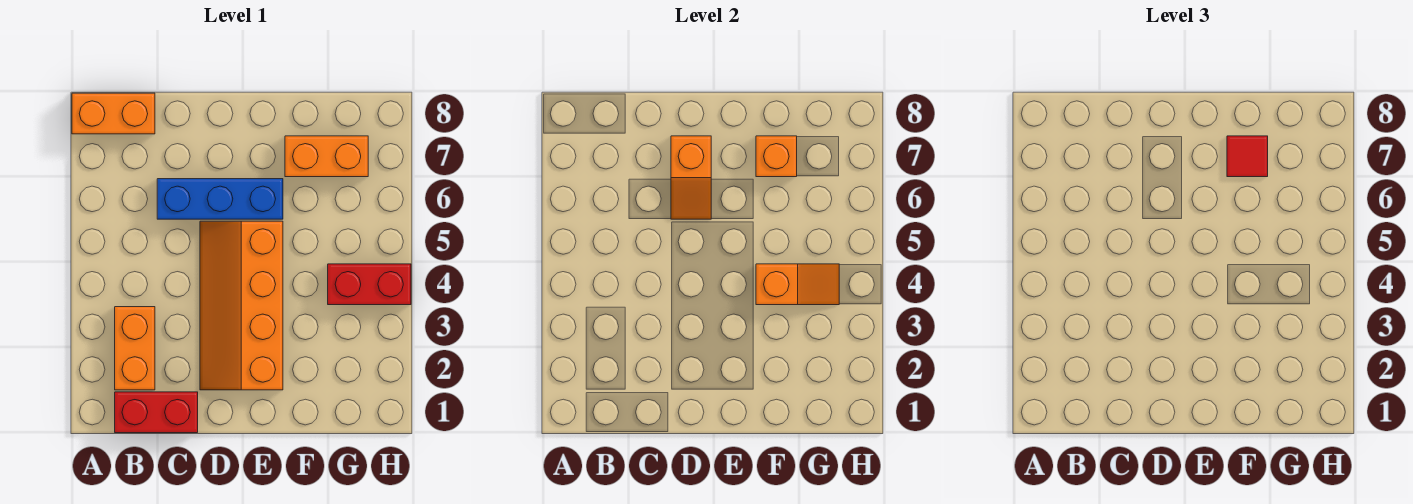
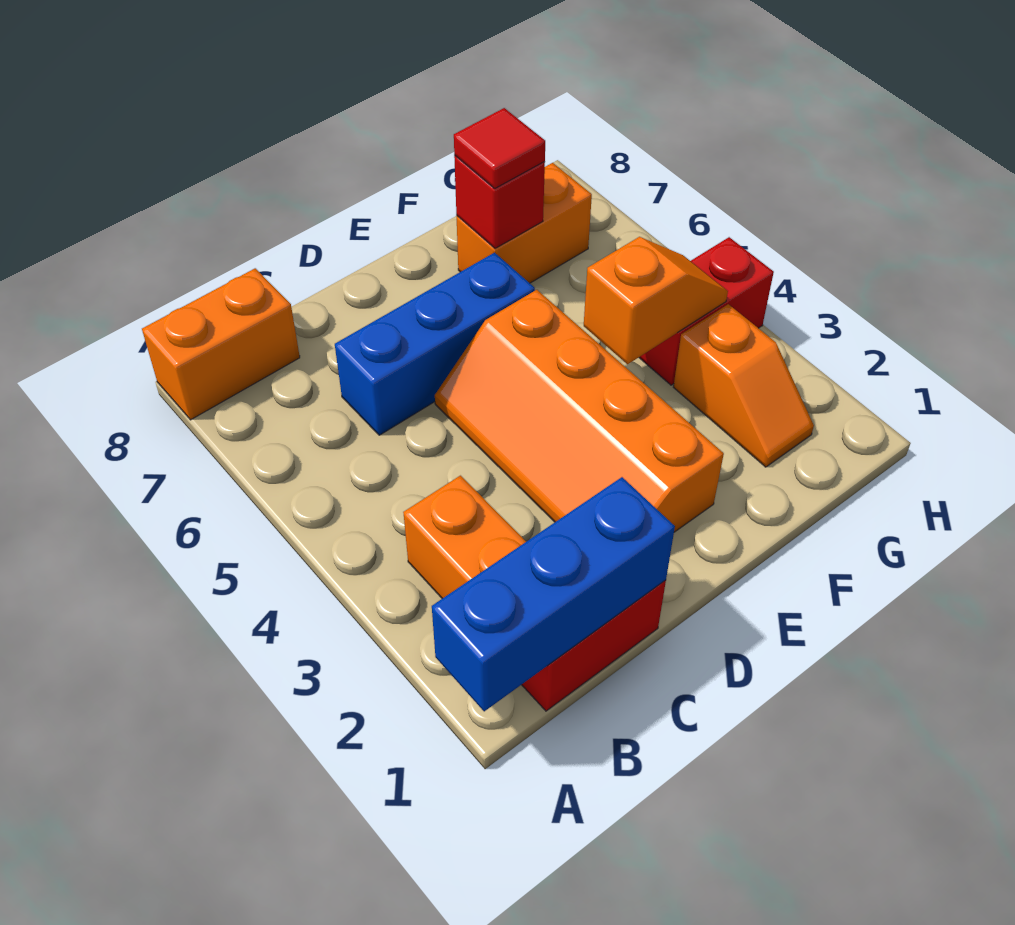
none -> blue 1x3 brick [432,477,675,711]
orange 1x2 slope [671,136,711,219] -> orange 1x2 slope moved to [674,304,814,467]
orange 1x1 brick [756,136,797,177] -> red 1x1 brick [454,156,545,248]

